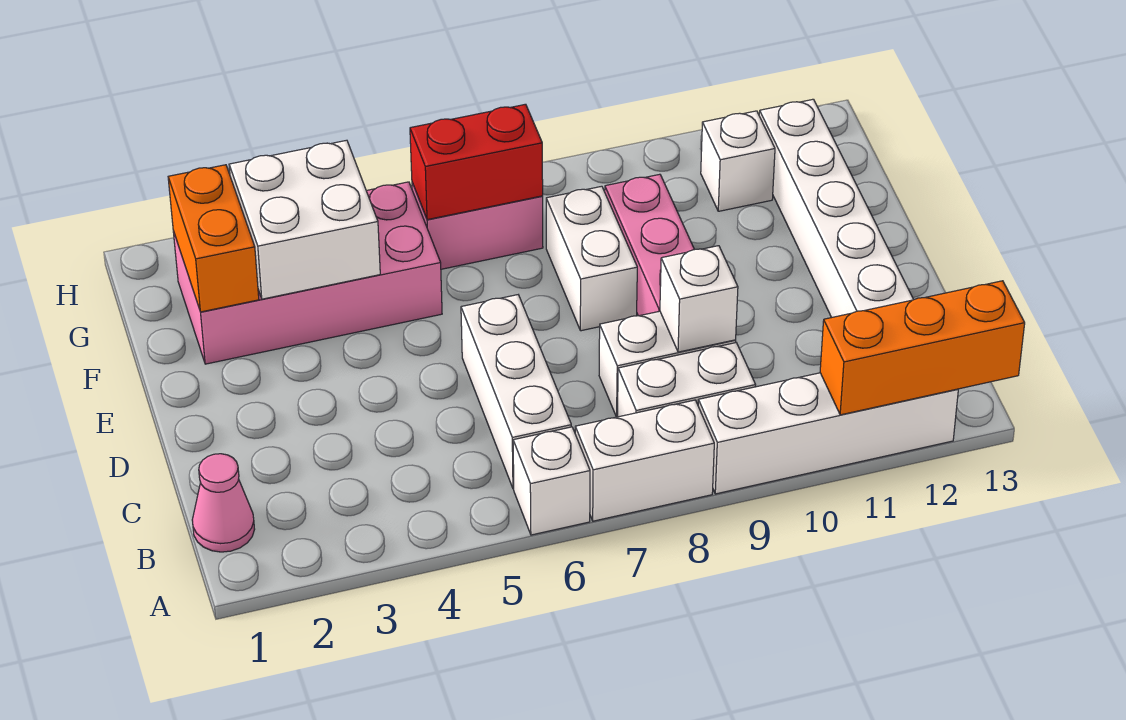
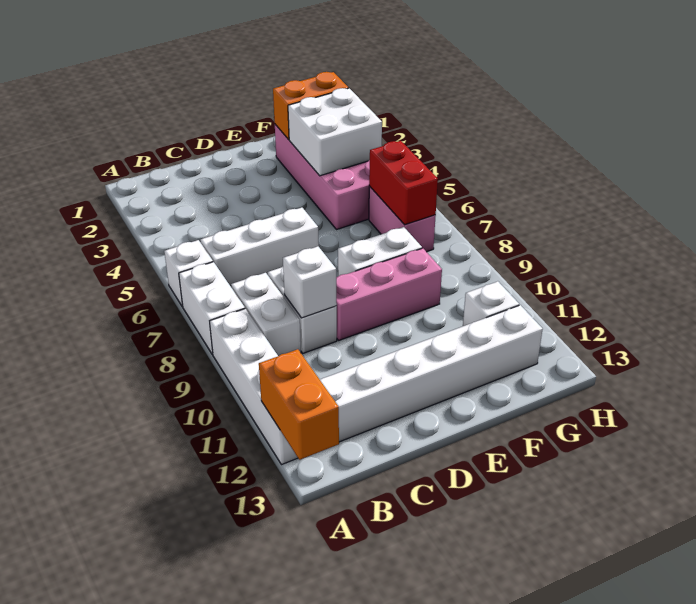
orange 1x3 brick [820,281,1025,415] -> orange 1x2 brick [259,349,339,460]
pink 1x1 cone [192,454,255,552] -> none

